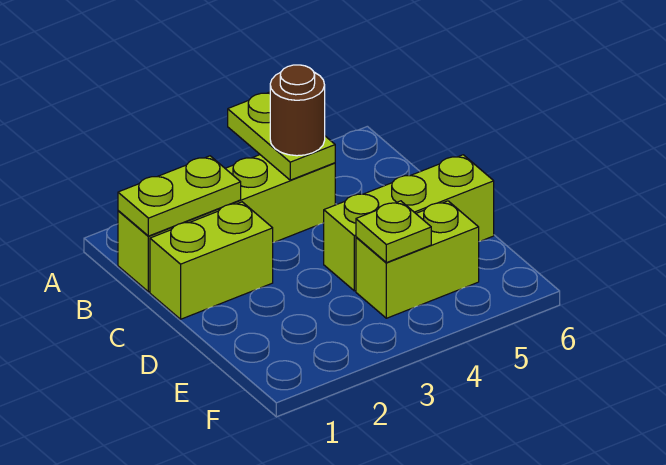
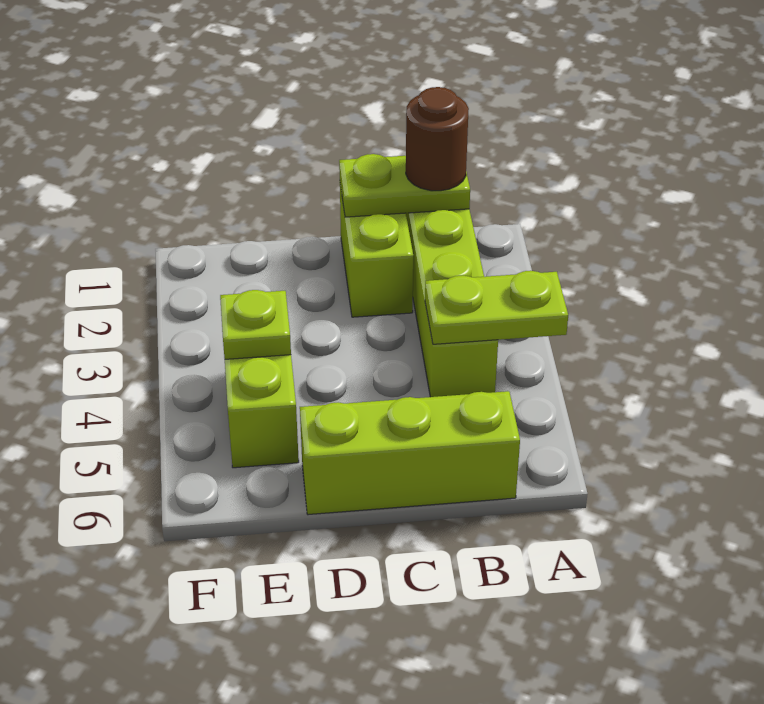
lime 1x2 plate [118,156,241,236] -> lime 1x2 plate turned to [339,154,470,217]
brown 1x1 round brick [270,65,325,156] -> brown 1x1 round brick moved to [406,87,469,191]
lime 1x3 brick [324,155,494,291] -> lime 1x3 brick turned to [300,391,520,515]

